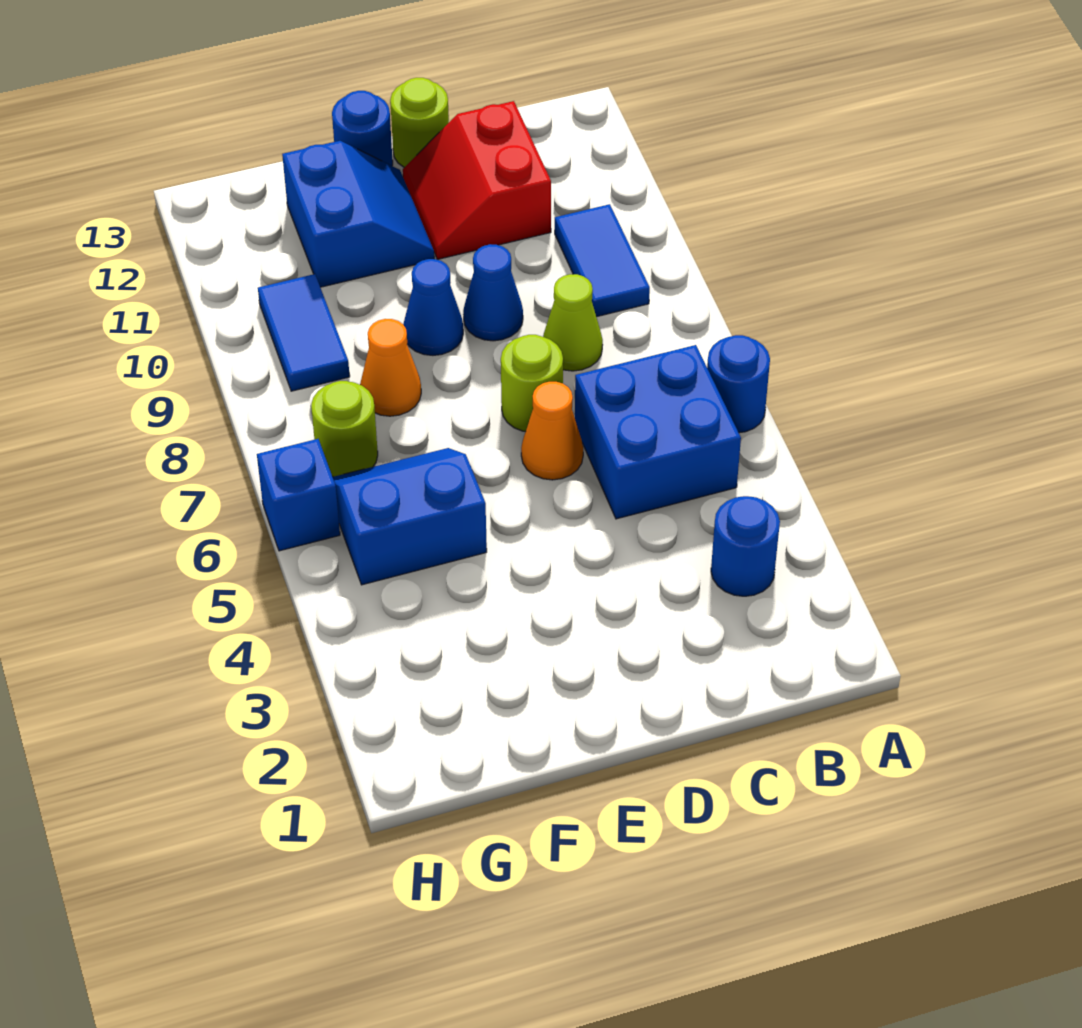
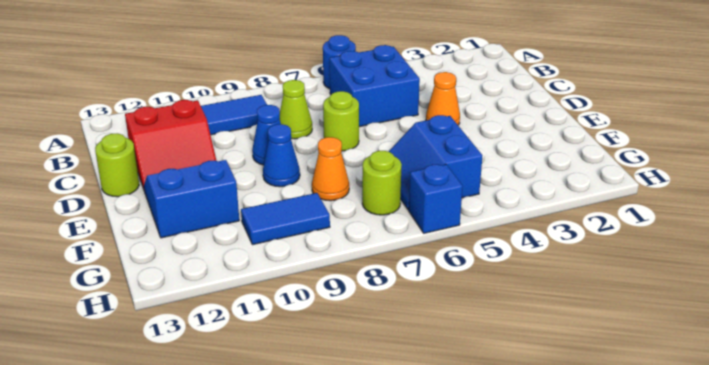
blue 1x1 round brick [711,496,780,596] -> none
orange 1x1 cone [521,382,583,480] -> orange 1x1 cone moved to [426,72,460,125]
blue 1x1 round brick [332,91,393,166] -> none

